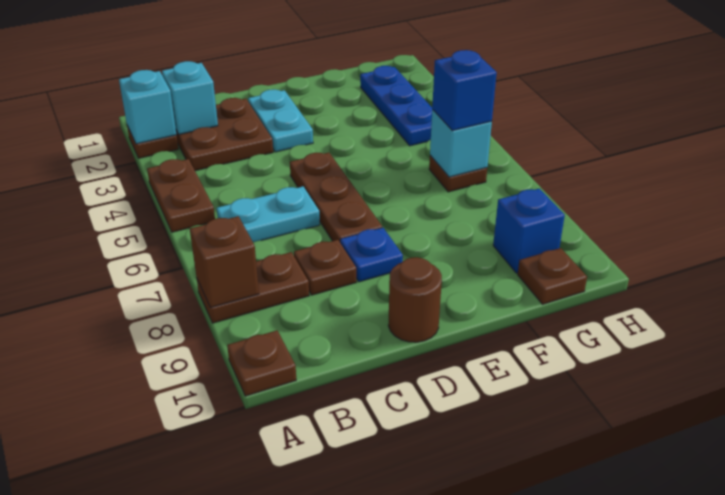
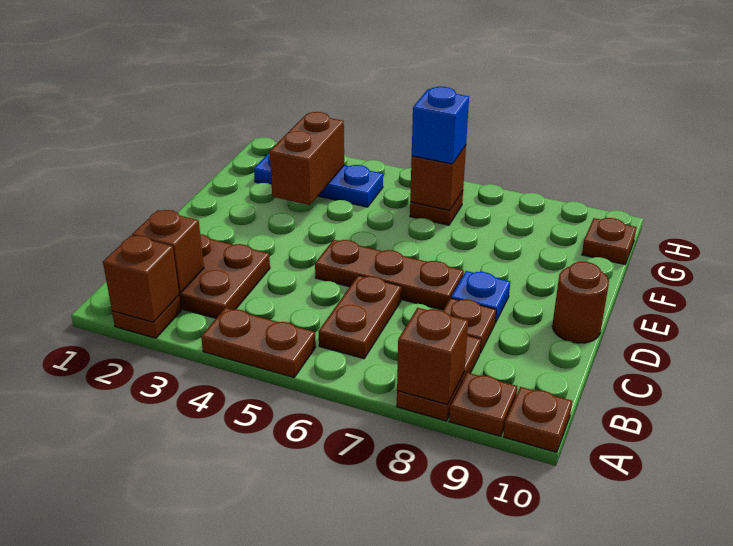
cyan 1x1 brick [119,70,176,144] -> brown 1x1 brick [103,236,179,322]
none -> brown 1x1 plate [449,373,517,436]
cyan 1x1 brick [162,61,218,134] -> brown 1x1 brick [132,210,204,293]
cyan 1x2 plate [217,186,320,242] -> brown 1x2 plate [319,275,401,359]
cyan 1x2 plate [248,89,313,152] -> none
none -> brown 1x2 brick [270,112,344,205]
cyan 1x1 brick [430,110,492,177] -> brown 1x1 brick [410,145,466,210]
blue 1x1 brick [493,189,565,273] -> none

